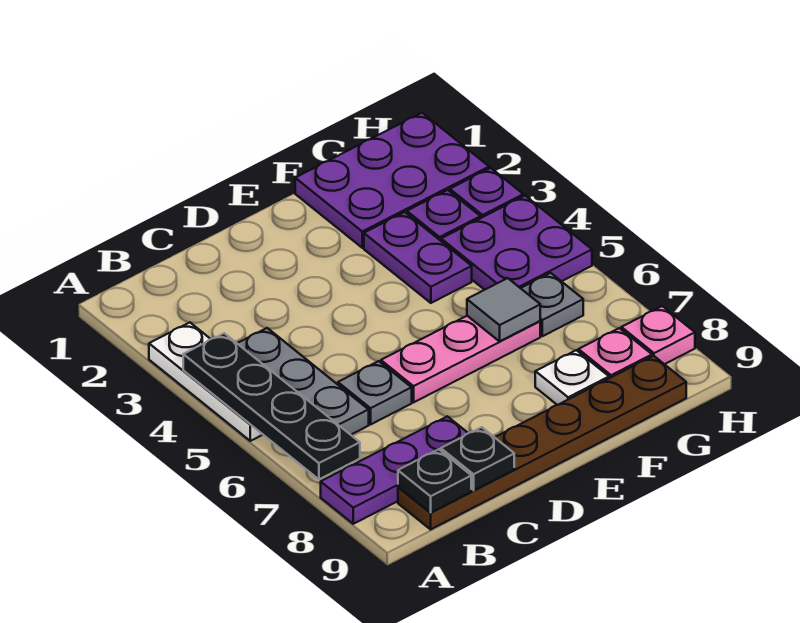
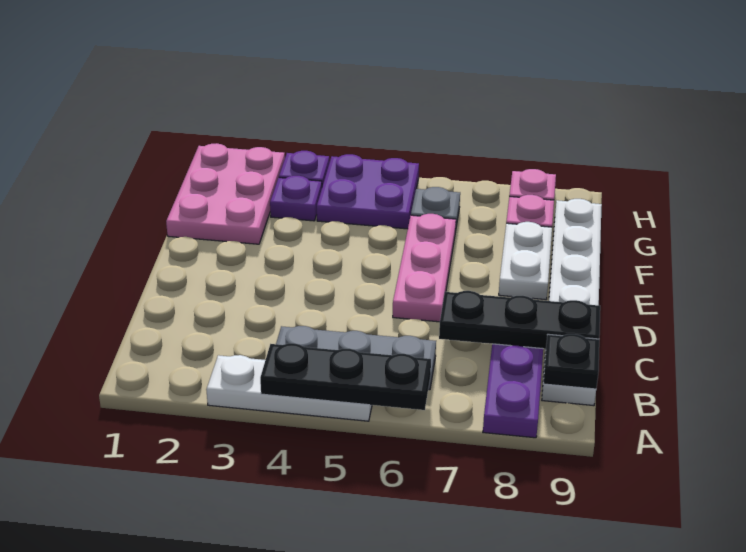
black 1x4 plate [183,333,360,479] -> black 1x3 plate [260,343,431,410]
brown 1x6 plate [398,356,686,529] -> white 1x6 plate [542,199,602,406]
grey 1x1 plate [338,361,412,424] -> none
black 1x1 plate [441,427,514,490] -> black 1x3 plate [439,291,600,349]
purple 2x3 plate [295,113,489,248] -> pink 2x3 plate [166,143,285,244]
purple 1x2 plate [364,212,472,303] -> none
grey 1x1 tile [467,278,540,341] -> none
white 1x1 plate [535,350,609,405] -> white 1x2 plate [499,222,552,300]

